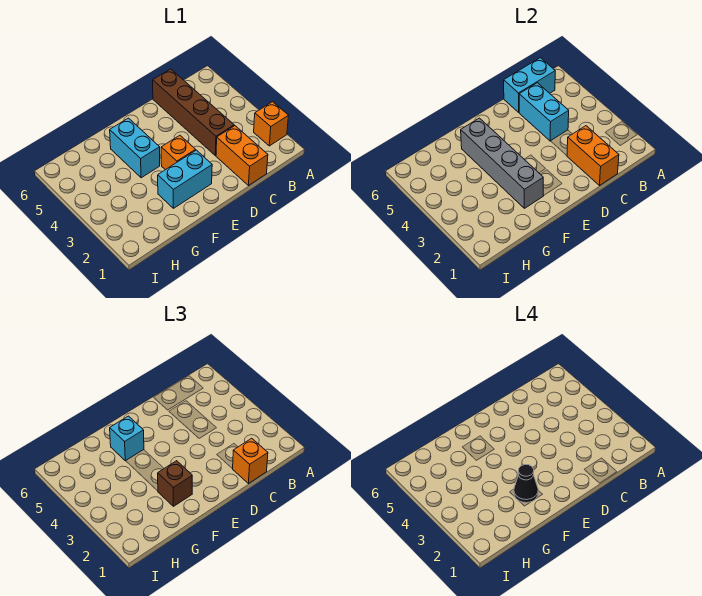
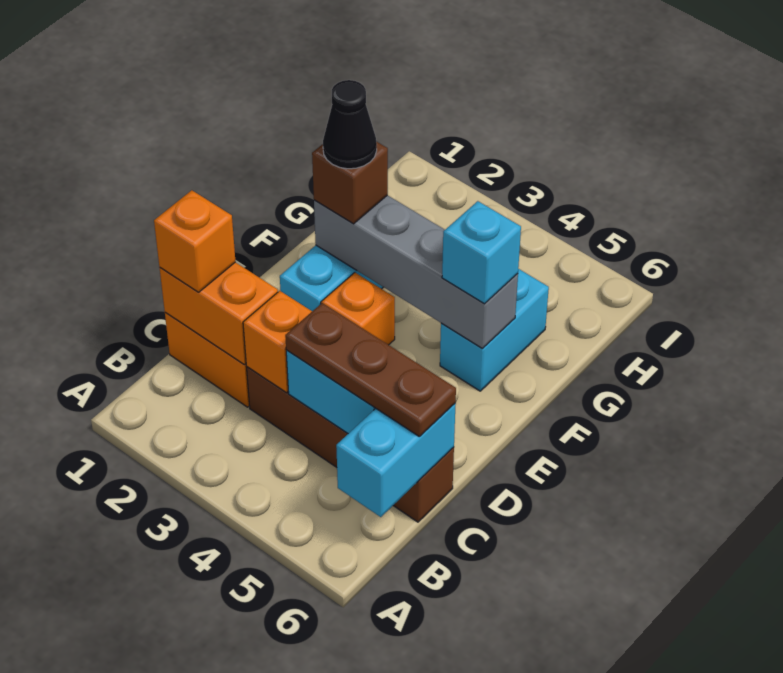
orange 1x1 brick [254,102,289,146] -> orange 1x1 brick moved to [243,291,312,393]
none -> brown 1x3 plate [285,303,456,436]
cyan 1x2 brick [110,118,160,178] -> cyan 1x2 brick turned to [440,269,549,391]

